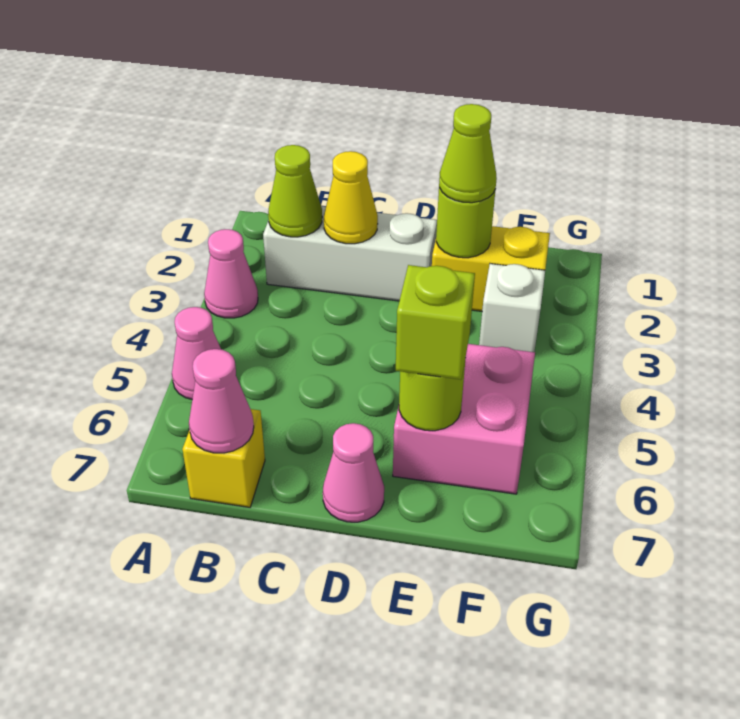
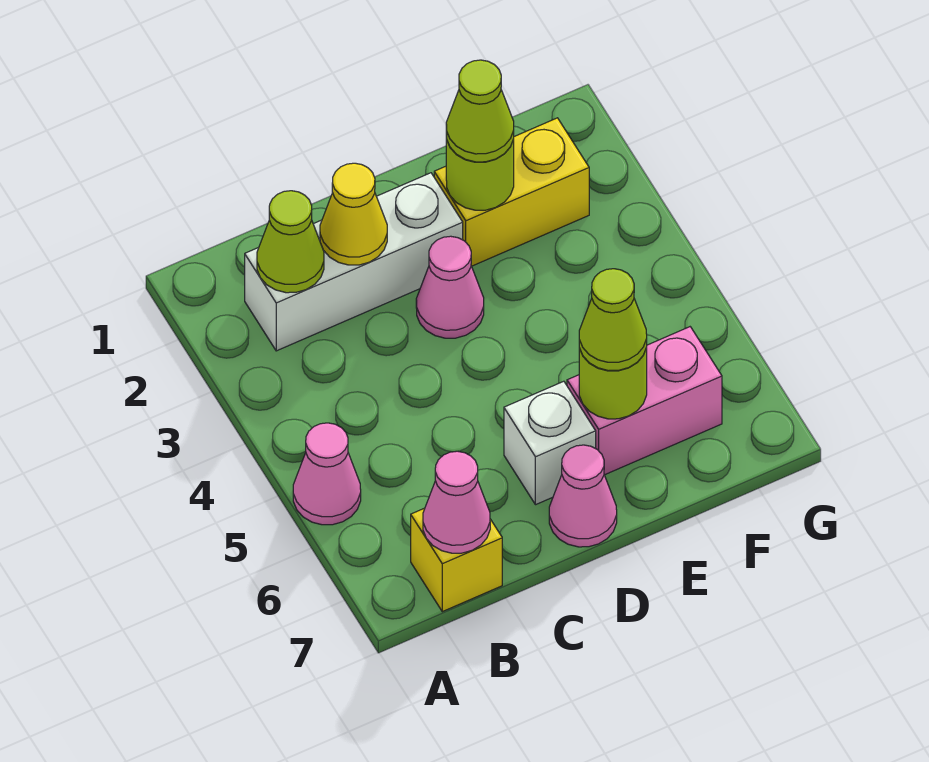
pink 1x1 cone [204,229,258,318] -> pink 1x1 cone moved to [416,236,484,338]
pink 2x2 brick [393,344,535,494] -> pink 1x2 brick [567,327,722,475]
lime 1x1 brick [396,265,475,380] -> lime 1x1 cone [579,269,647,371]
white 1x1 brick [479,264,545,352] -> white 1x1 brick moved to [504,381,596,505]

